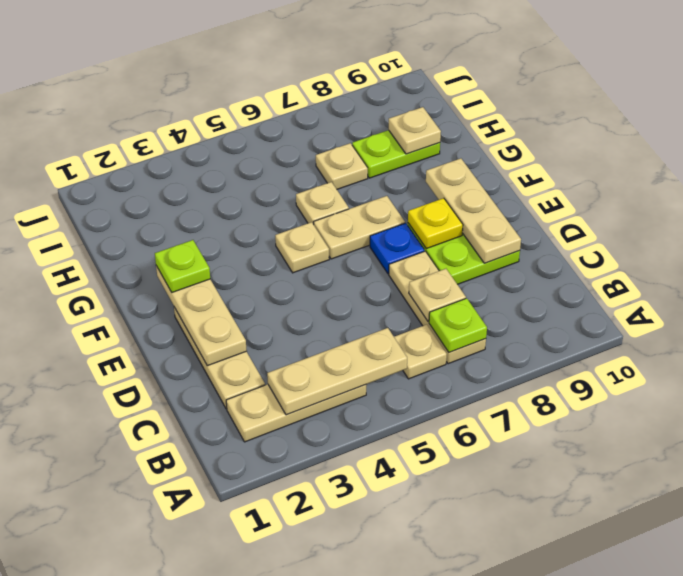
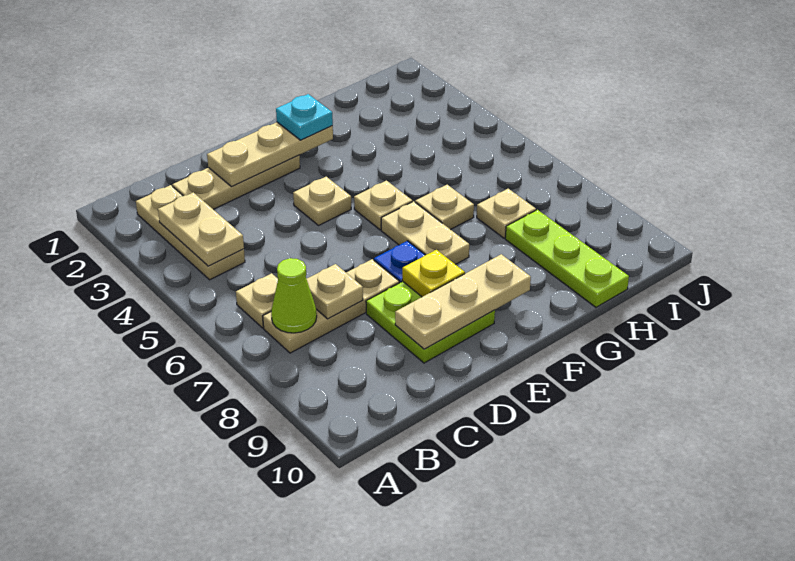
tan 1x3 plate [267,328,407,415] -> tan 1x2 plate [158,192,244,266]
lime 1x1 plate [429,298,487,352] -> lime 1x1 cone [271,258,317,333]
lime 1x1 plate [155,240,210,292] -> cyan 1x1 plate [276,94,333,140]
lime 1x2 plate [352,130,440,178] -> lime 1x3 plate [505,210,629,307]
tan 1x1 plate [389,107,441,154] -> tan 1x1 plate moved to [293,177,351,225]

